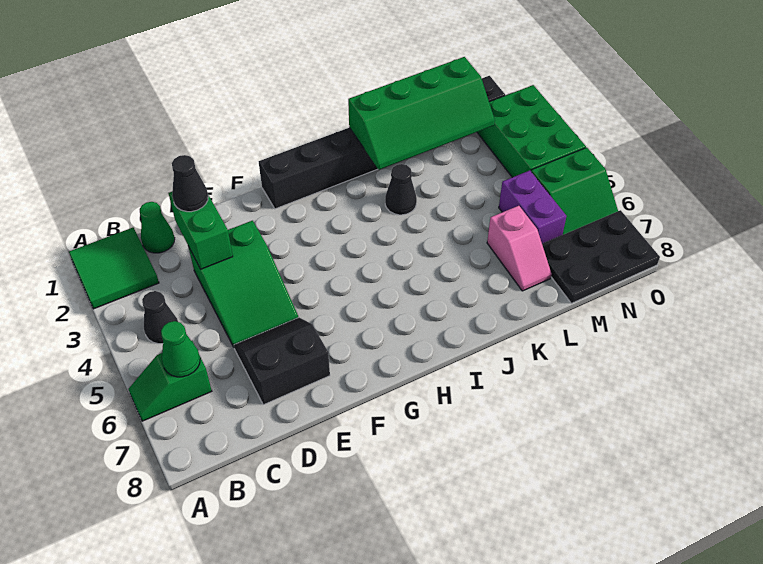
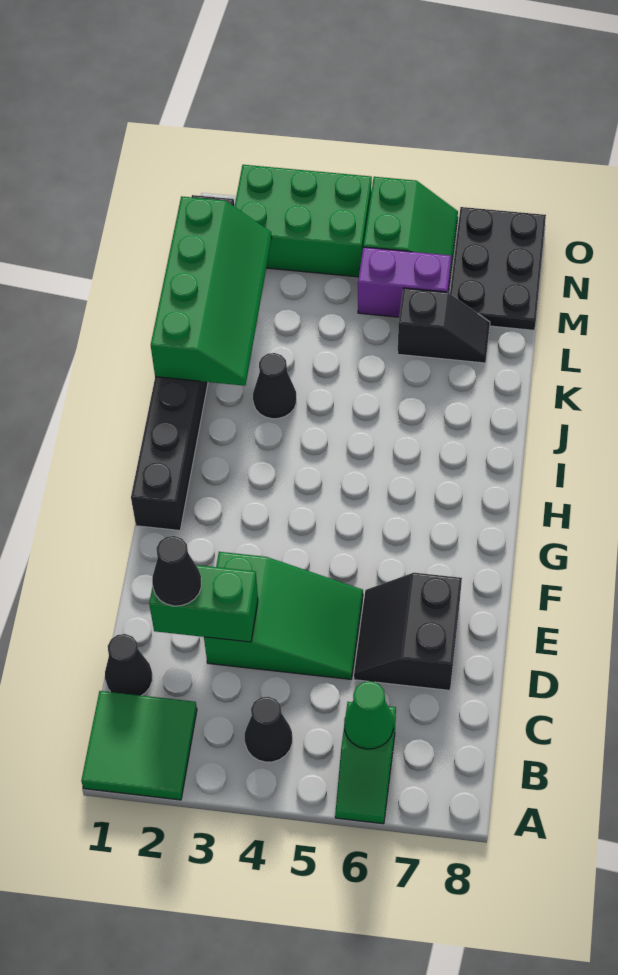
green 1x1 cone [140,202,175,253] -> black 1x1 cone [105,634,152,696]
pink 1x2 slope [487,206,551,291] -> black 1x2 slope [398,288,490,363]

